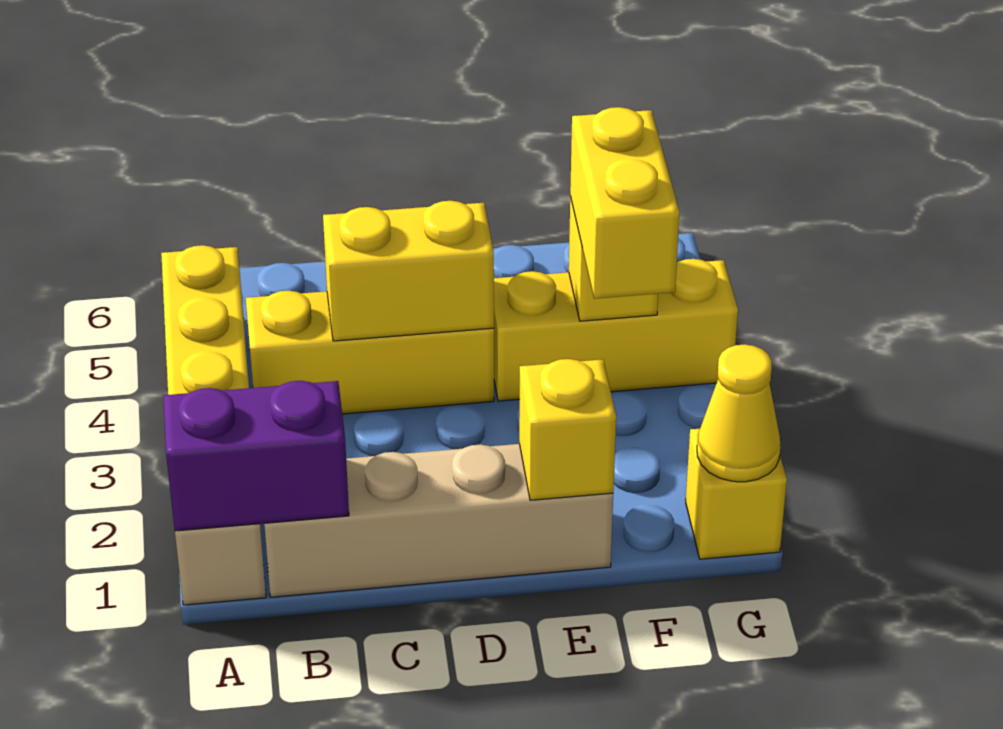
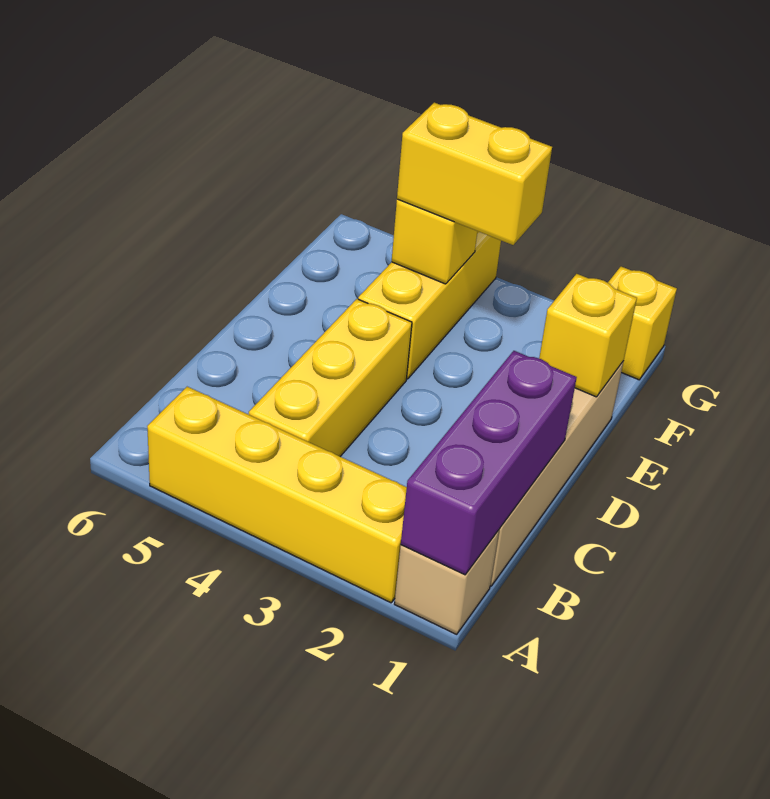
purple 1x2 brick [163,381,349,531] -> purple 1x3 brick [401,351,577,575]
yellow 1x2 brick [323,201,494,341] -> none
yellow 1x1 cone [697,344,780,482] -> none

